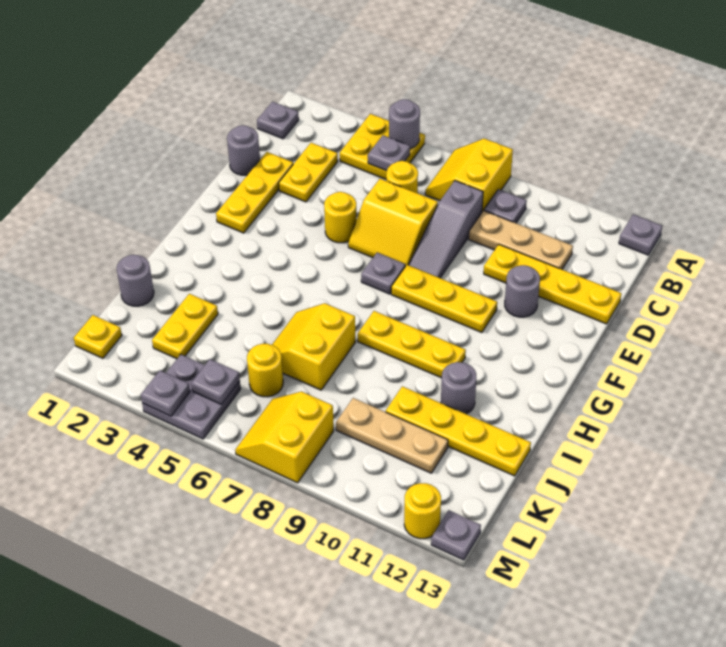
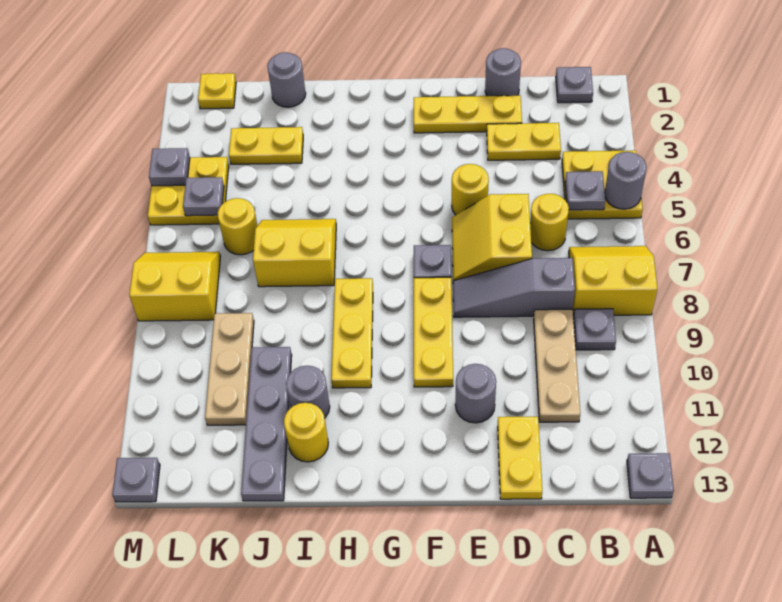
yellow 1x4 plate [484,244,621,324] -> yellow 1x2 plate [498,417,542,499]
yellow 1x4 plate [386,386,531,476] -> grey 1x4 plate [241,347,292,501]
grey 2x2 plate [142,355,241,439] -> yellow 2x2 plate [148,157,229,225]
yellow 1x1 round brick [404,483,441,539] -> yellow 1x1 round brick moved to [284,403,328,462]

